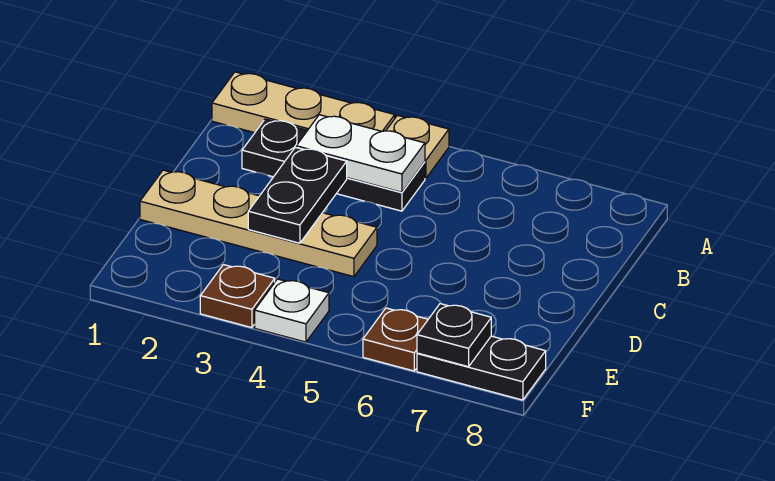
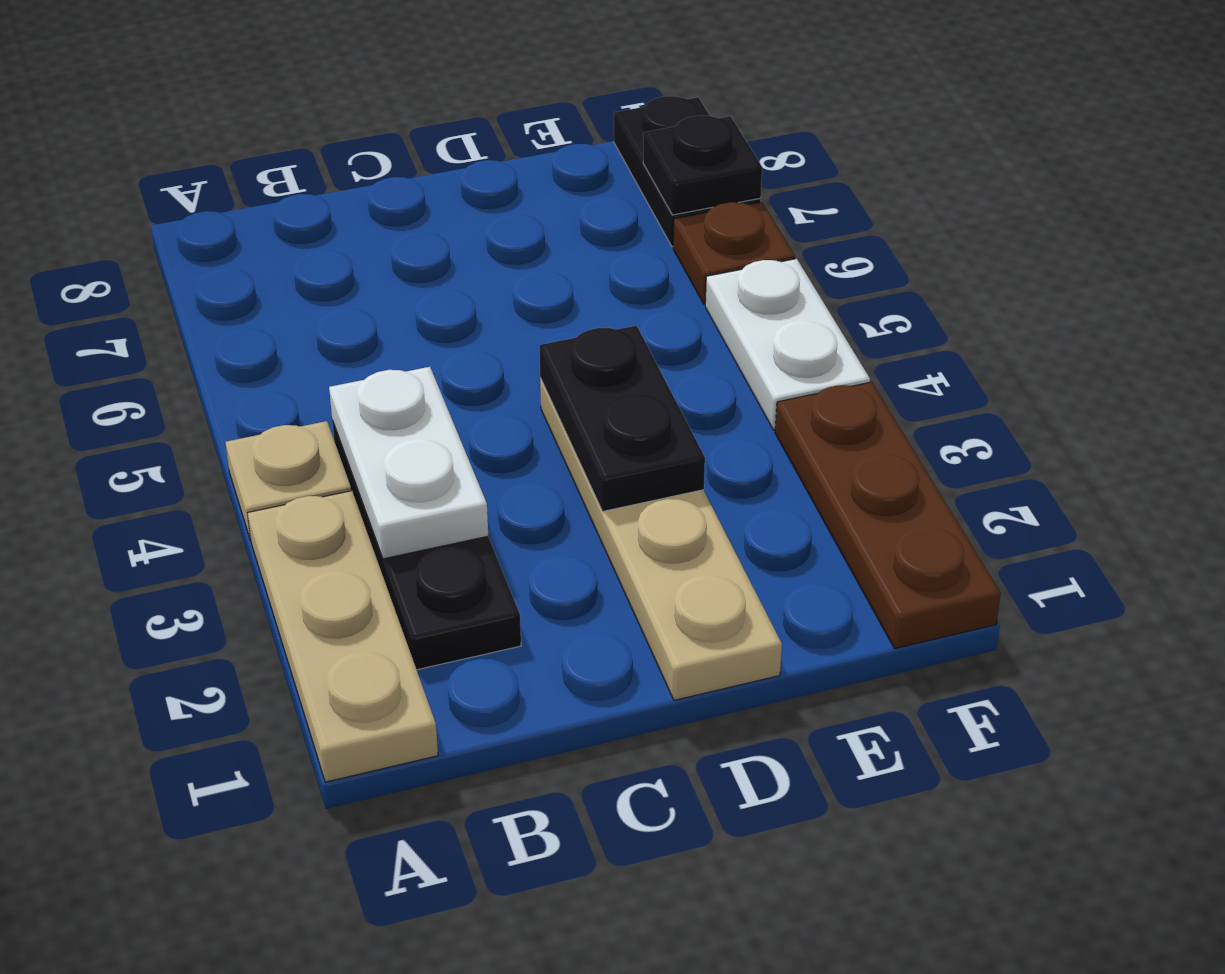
black 1x2 plate [248,147,347,243] -> black 1x2 plate turned to [539,326,705,511]
brown 1x1 plate [200,265,275,328] -> brown 1x3 plate [775,382,1001,649]
white 1x1 plate [255,279,329,342] -> white 1x2 plate [705,259,870,430]

